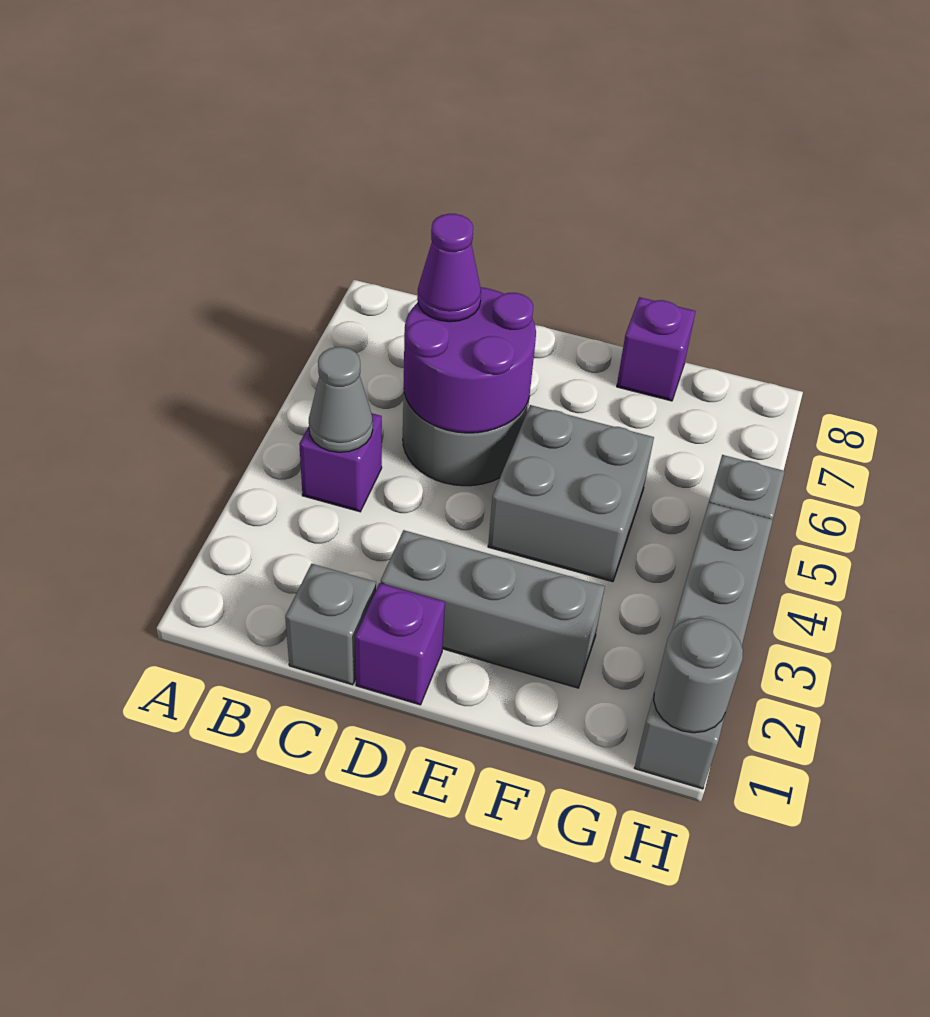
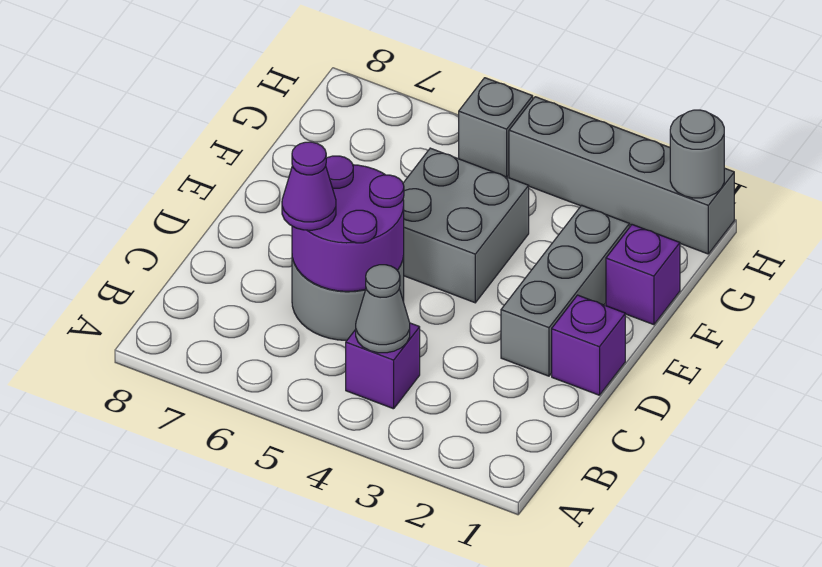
grey 1x1 brick [285,564,376,685] -> none
purple 1x1 brick [617,297,696,401] -> purple 1x1 brick moved to [606,225,680,325]

